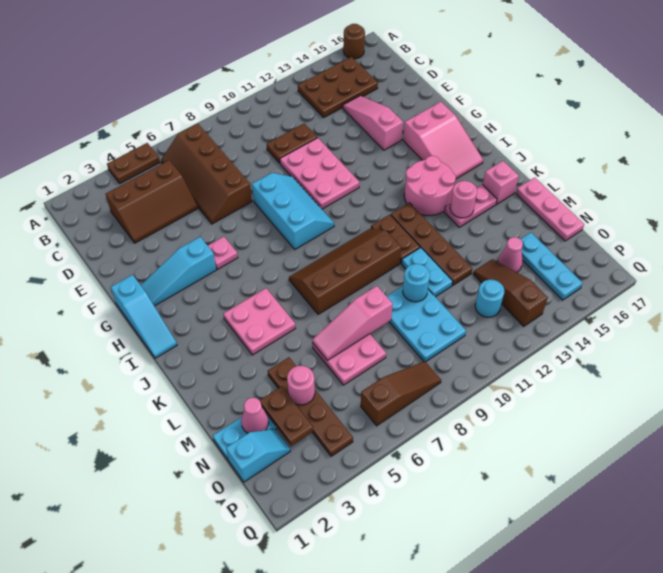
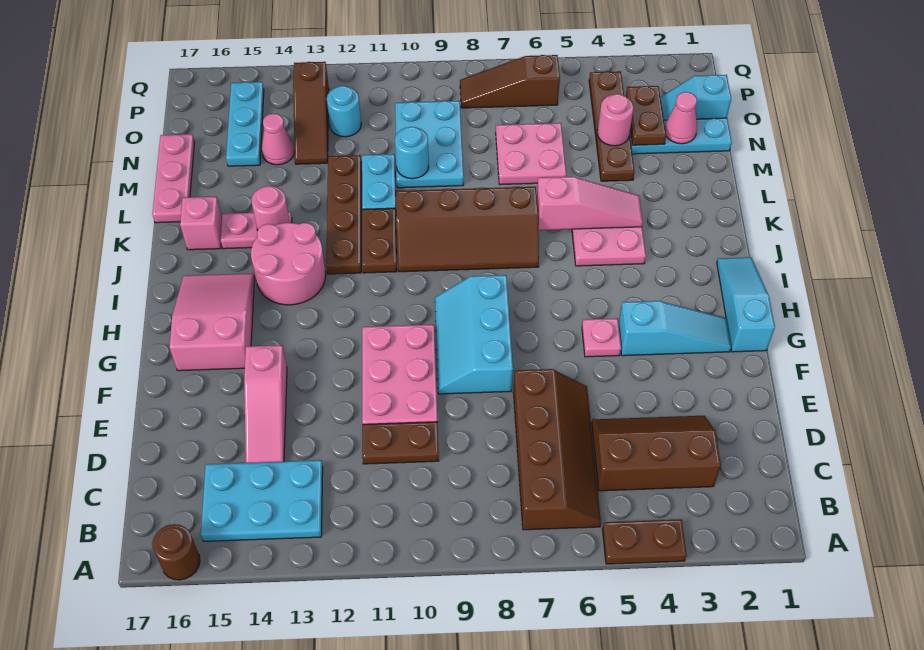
brown 2x3 plate [298,57,378,117] -> cyan 2x3 plate [201,460,323,541]
pink 1x3 slope [312,286,393,360] -> pink 1x3 slope moved to [537,177,643,230]

